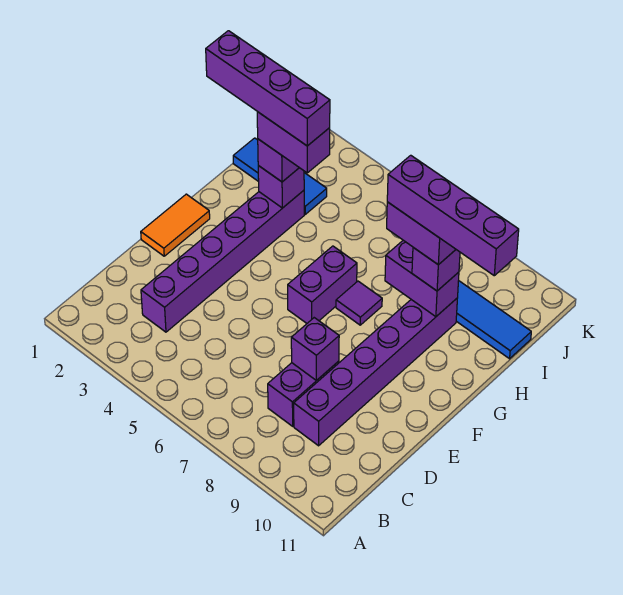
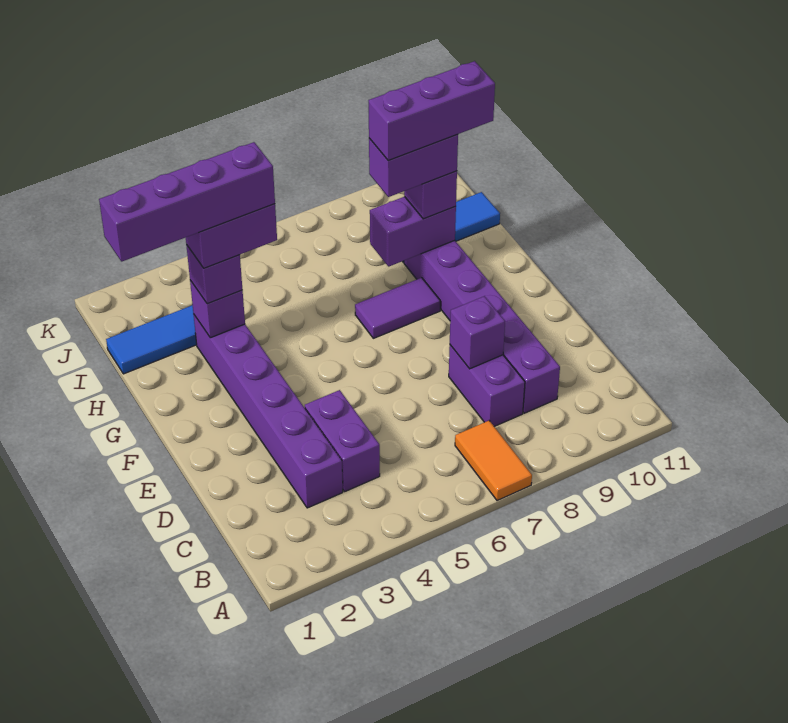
orange 1x2 tile [141,194,210,256] -> orange 1x2 tile moved to [455,421,532,501]
purple 1x2 brick [288,246,357,323] -> purple 1x2 brick moved to [305,390,380,491]
purple 1x1 tile [336,281,382,325] -> purple 1x2 tile [355,278,440,338]
purple 1x4 brick [387,155,519,276] -> purple 1x3 brick [368,61,495,160]

